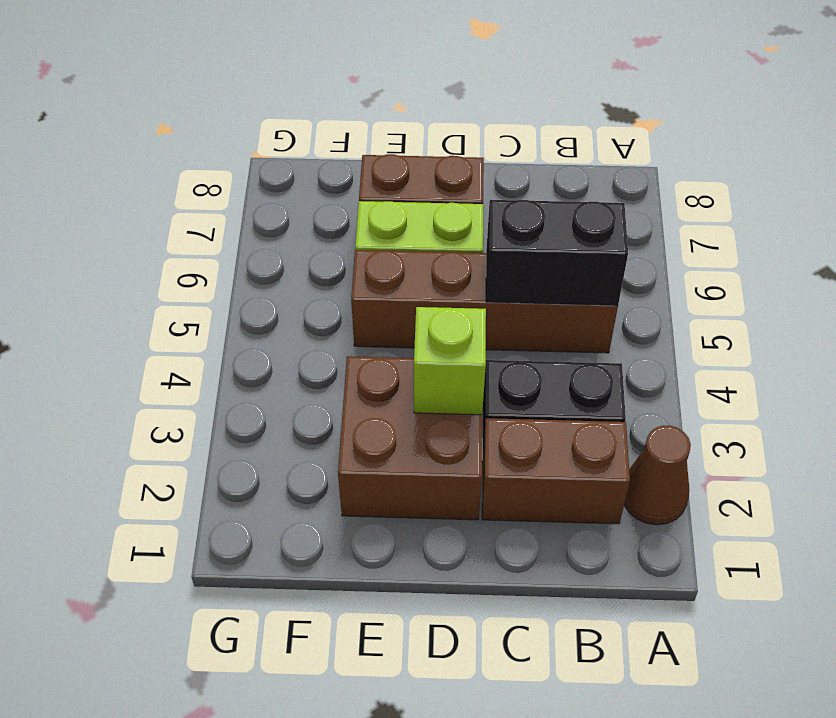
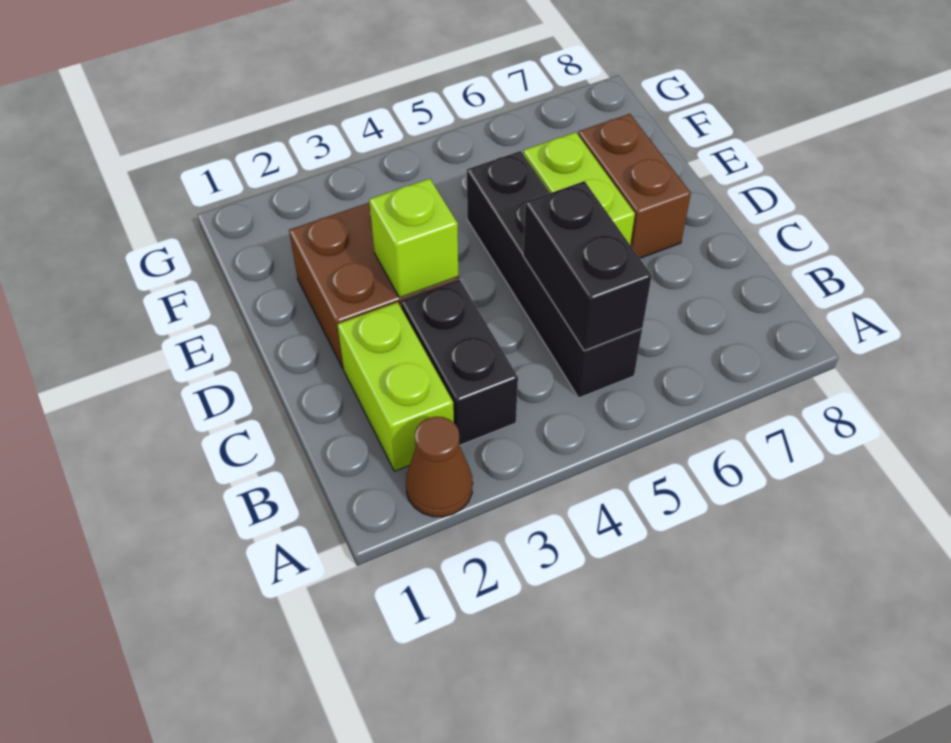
brown 1x2 brick [482,418,630,524] -> lime 1x2 brick [337,302,454,471]
brown 1x4 brick [351,250,618,353] -> black 1x4 brick [467,151,642,398]

